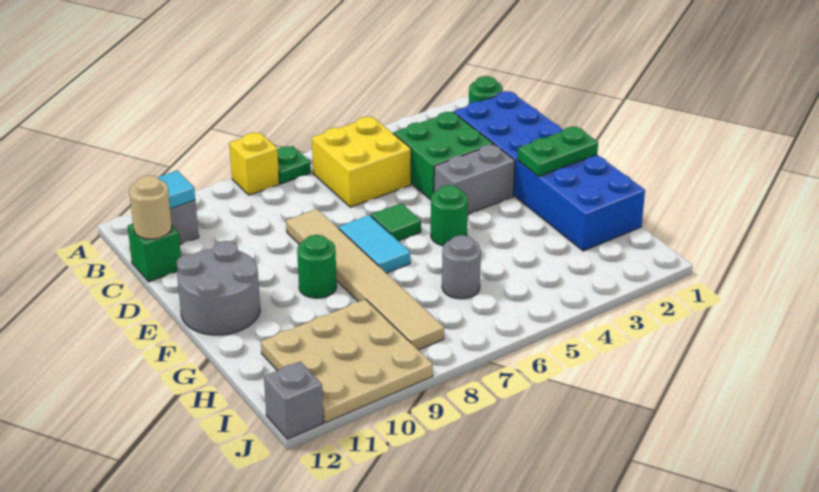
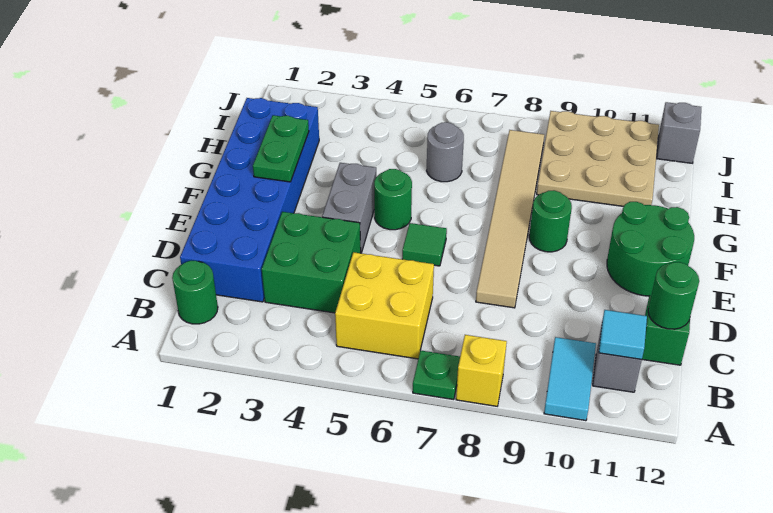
tan 1x1 round brick [129,175,172,239] -> green 1x1 round brick [648,262,699,329]
grey 1x2 brick [434,144,515,215] -> grey 1x2 brick turned to [322,163,376,253]
cyan 1x2 tile [339,215,410,273] -> cyan 1x2 tile moved to [544,337,596,421]
grey 2x2 round brick [177,241,260,335] -> green 2x2 round brick [607,202,694,296]
green 1x2 plate [517,126,598,176] -> green 1x2 plate turned to [253,115,309,182]

